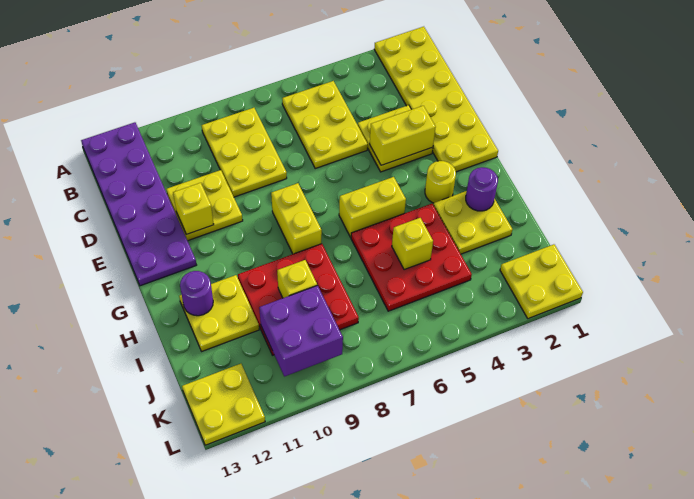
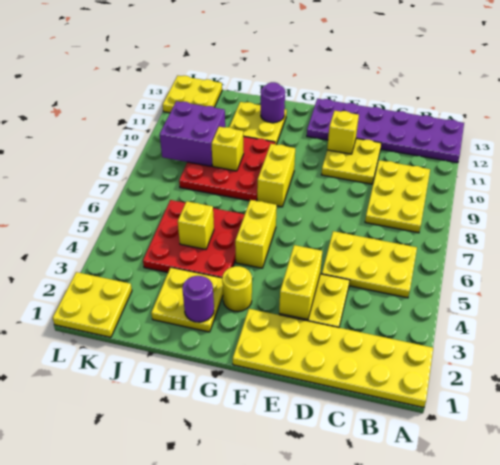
yellow 2x3 plate [202,108,287,197] -> yellow 2x3 plate turned to [365,160,430,233]
yellow 1x2 brick [271,183,322,254] -> yellow 1x2 brick turned to [257,144,295,207]

